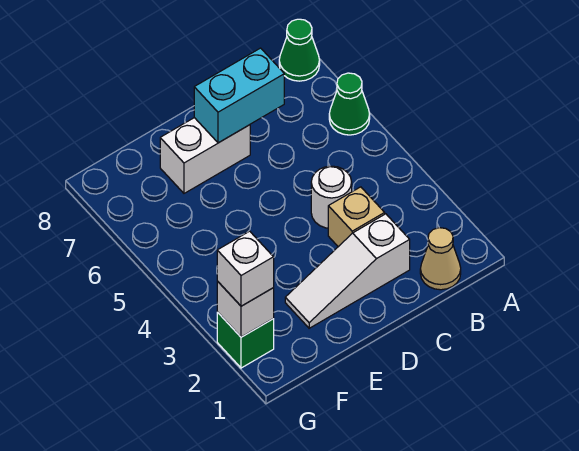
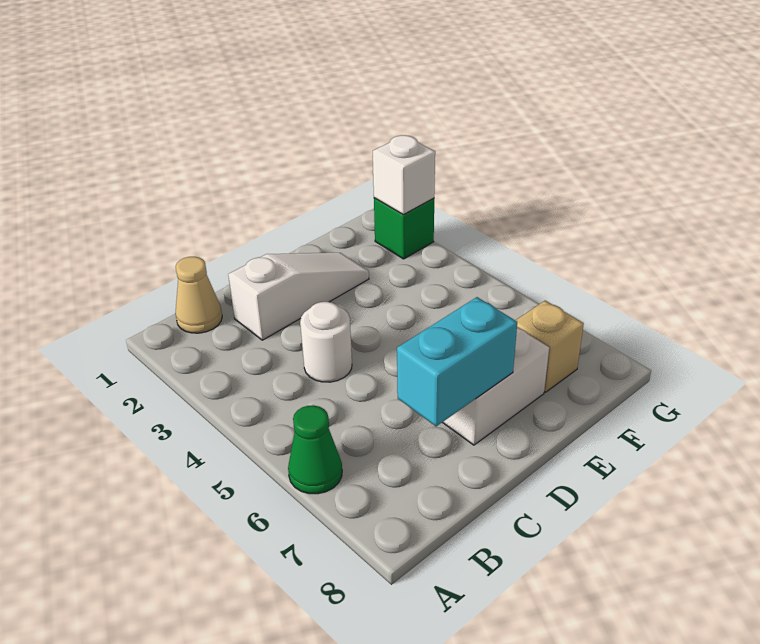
green 1x1 cone [279,19,320,81] -> none
tan 1x1 brick [328,187,385,247] -> tan 1x1 brick moved to [515,301,584,392]
white 1x1 brick [217,231,274,306] -> none

